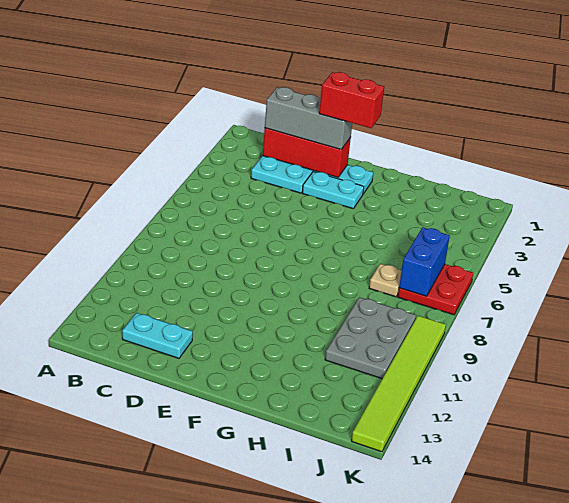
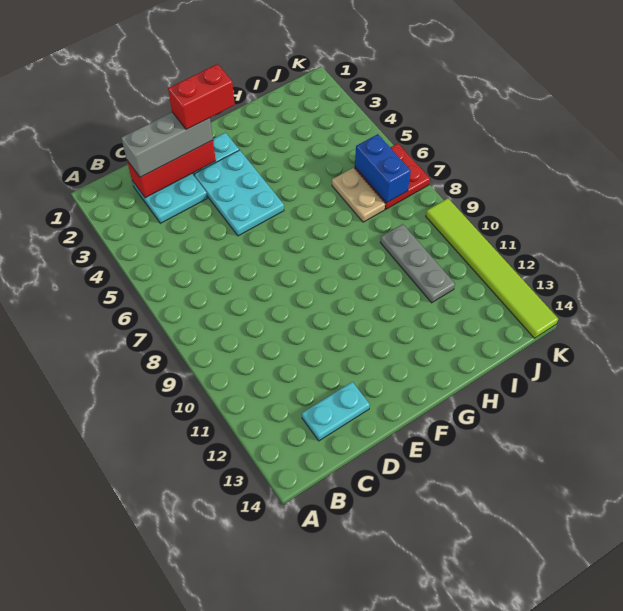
cyan 1x2 plate [302,171,364,209] -> cyan 2x3 plate [194,150,284,236]
tan 1x1 plate [369,264,402,297] -> tan 1x2 plate [332,168,385,222]
grey 2x3 plate [325,297,416,379] -> grey 1x3 plate [380,224,455,303]

